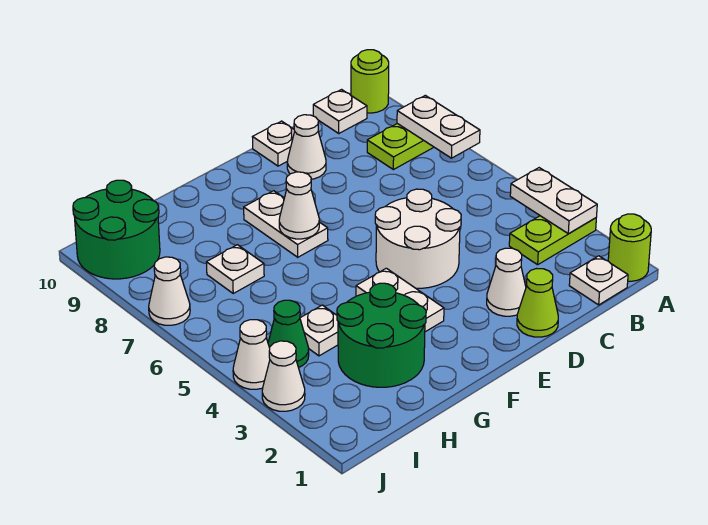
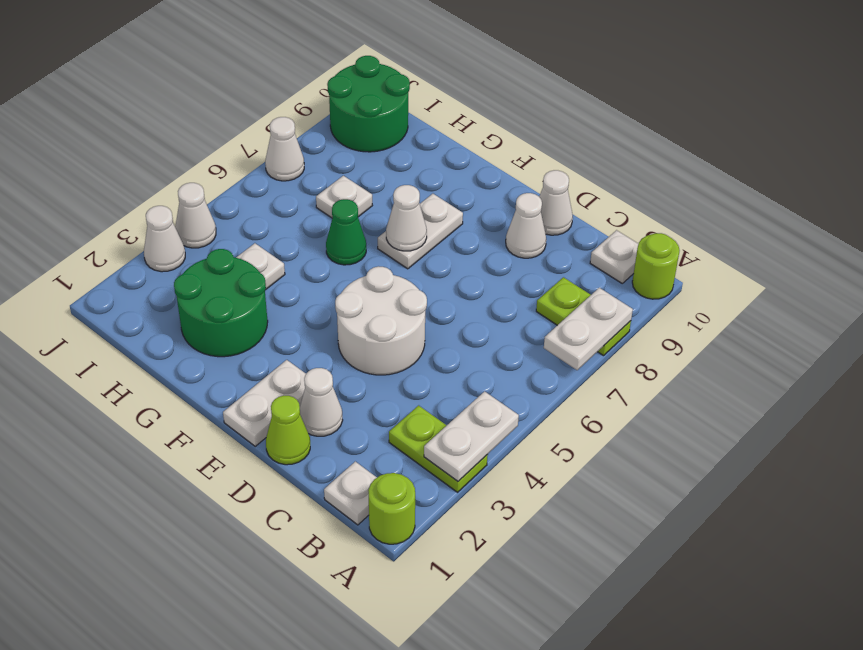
white 1x1 plate [253,121,295,166] -> white 1x1 cone [539,170,573,235]
white 1x2 plate [356,268,444,332] -> white 1x2 plate moved to [223,360,306,446]
green 1x1 cone [268,300,309,368] -> green 1x1 cone moved to [326,199,366,265]

